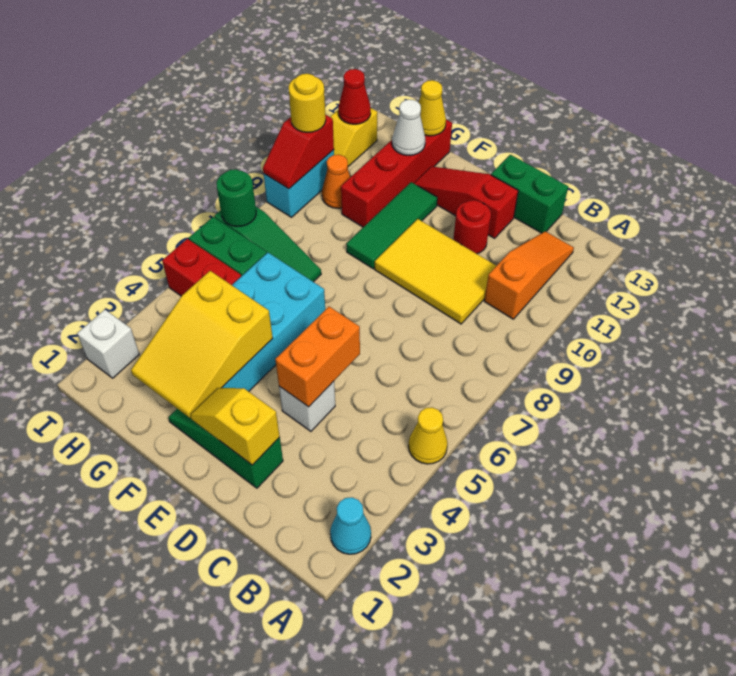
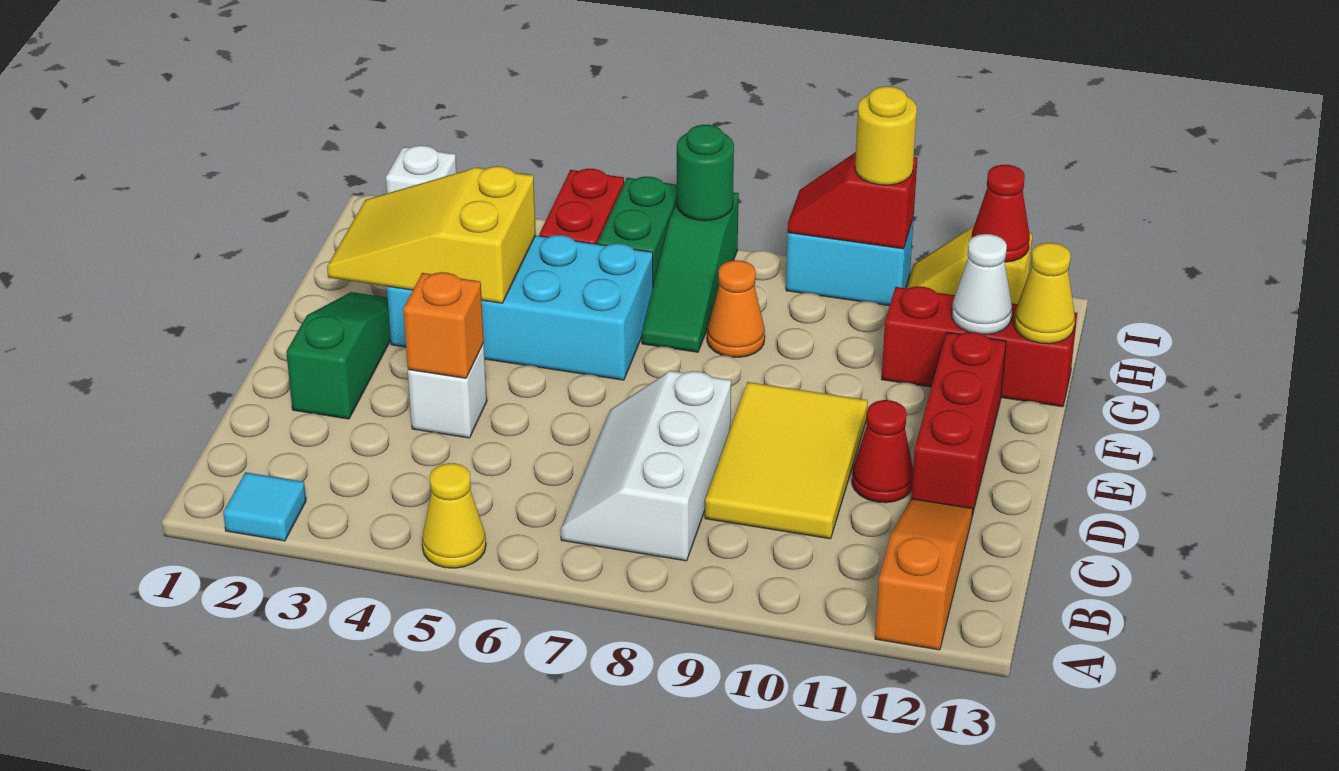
cyan 1x1 cone [330,497,371,554] -> cyan 1x1 tile [223,472,306,541]
none -> white 2x3 slope [561,371,731,561]
orange 1x3 slope [484,231,574,319] -> orange 1x3 slope turned to [875,499,973,650]
green 1x2 brick [491,155,568,233] -> none
yellow 1x2 slope [190,388,280,465] -> none
orange 1x2 brick [275,307,360,407] -> orange 1x1 brick [403,272,484,378]
red 1x1 round brick [453,200,491,254] -> red 1x1 cone [852,400,913,503]
red 1x3 slope [414,166,518,238] -> red 1x3 brick [911,332,1006,516]
green 1x3 tile [346,182,437,269] -> none
red 1x4 brick [341,120,452,227] -> red 1x3 brick [882,286,1077,407]
orange 1x1 cone [322,155,350,208] -> orange 1x1 cone moved to [707,260,765,357]

